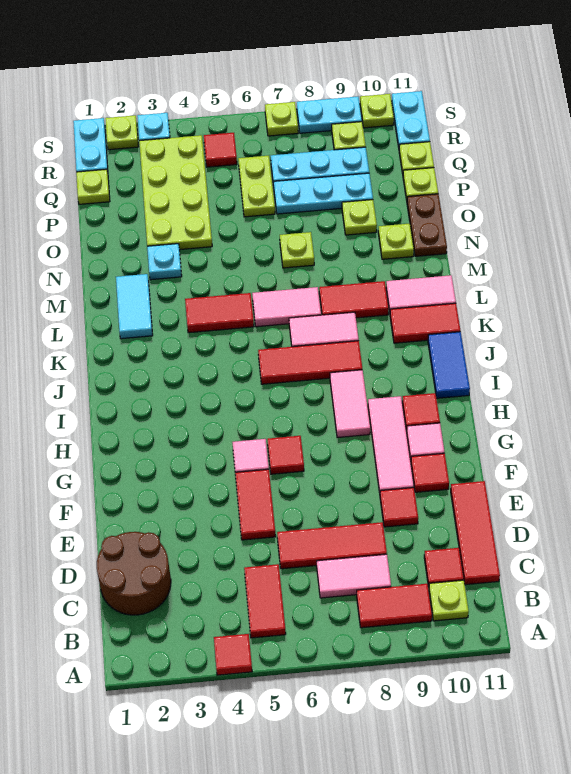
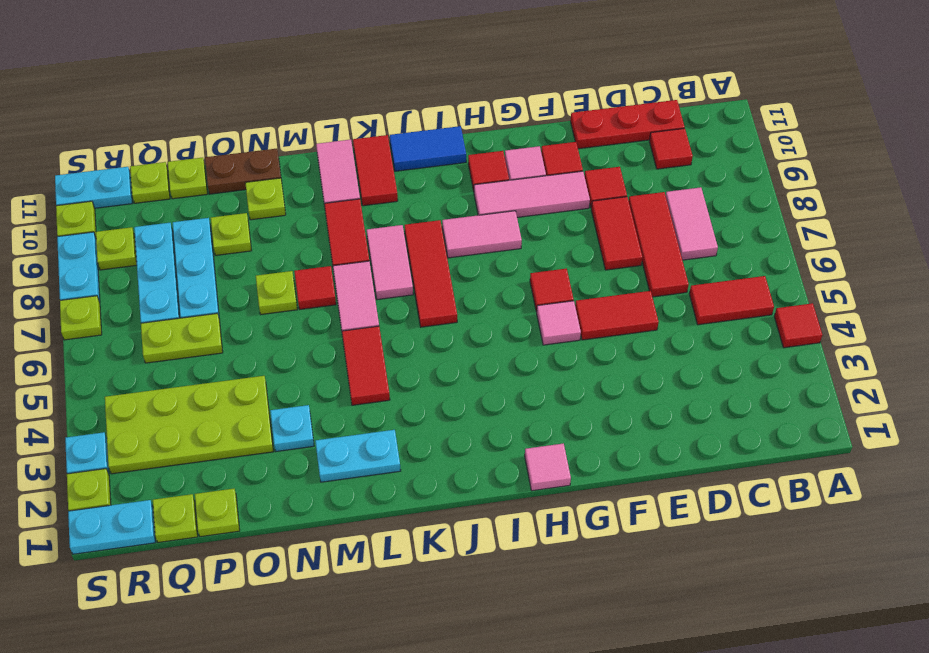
red 1x2 tile [357,584,432,628] -> red 1x2 tile moved to [591,197,642,270]
lime 1x1 plate [429,580,469,621] -> lime 1x1 plate moved to [195,489,240,537]
brown 2x2 round brick [97,532,171,615] -> none
red 1x3 tile [451,481,500,585] -> red 1x3 plate [571,100,685,149]
none -> pink 1x1 tile [525,443,571,491]
cyan 1x2 tile [116,274,153,339] -> cyan 1x2 plate [315,430,401,482]
red 1x1 tile [204,133,237,167] -> red 1x1 tile moved to [294,266,336,309]

